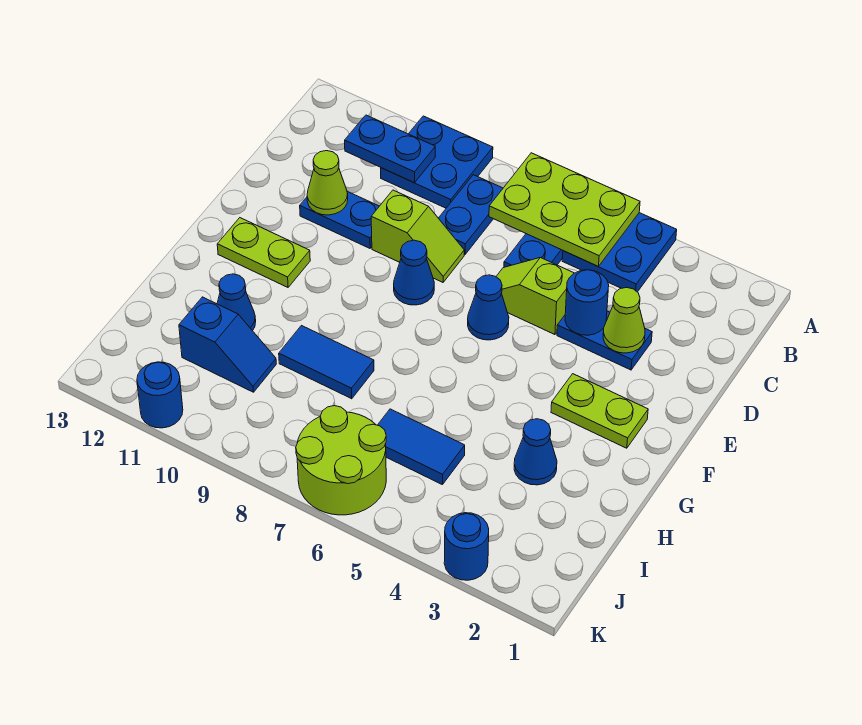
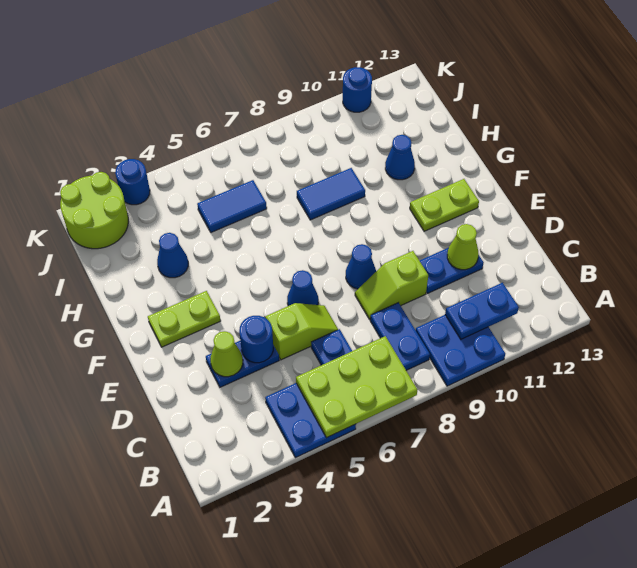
blue 1x2 slope [179,297,276,392] -> none
lime 2x2 round brick [296,406,386,515] -> lime 2x2 round brick moved to [60,172,128,249]

